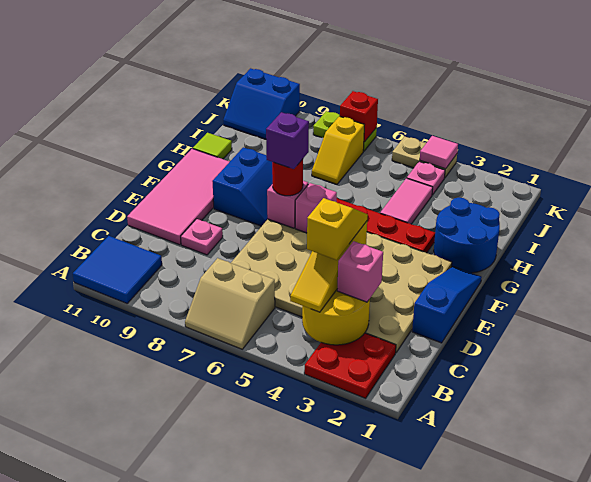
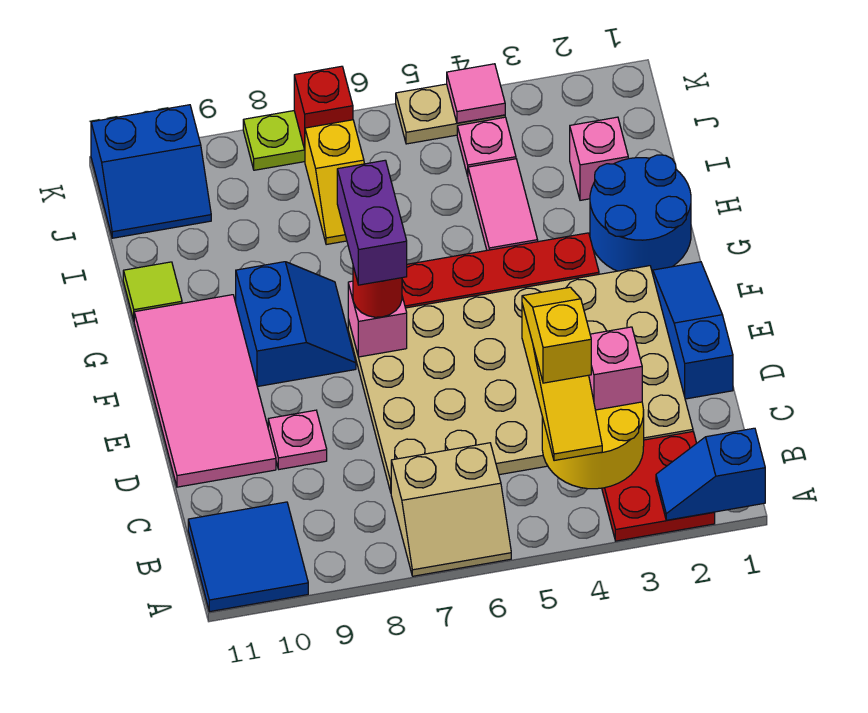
none -> blue 1x2 slope [656,428,765,520]
pink 1x1 brick [295,183,337,233] -> pink 1x1 brick moved to [570,117,628,200]
purple 1x1 brick [266,112,309,169] -> purple 1x2 brick [337,160,407,285]

